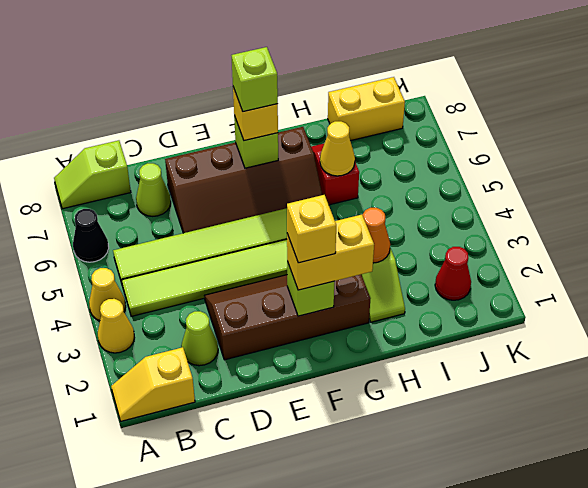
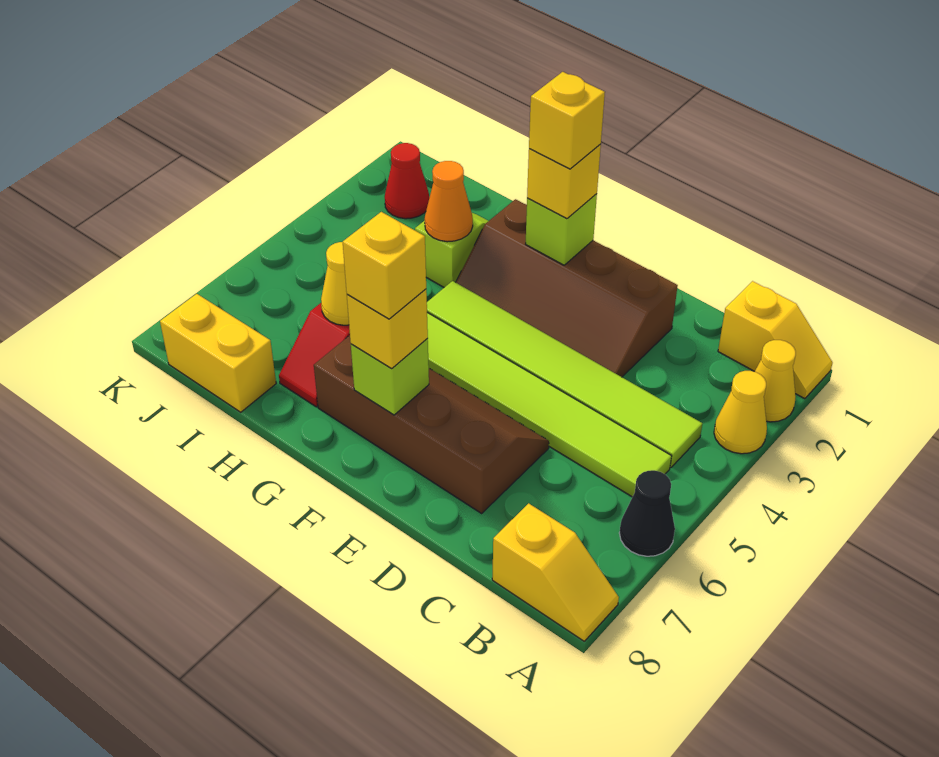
yellow 1x1 cone [89,268,126,321] -> yellow 1x1 cone moved to [755,340,796,422]
lime 1x2 slope [54,140,131,209] -> yellow 1x2 slope [492,503,619,641]
lime 1x1 cone [181,311,218,366] -> none
lime 1x1 cone [136,163,171,216] -> none
yellow 1x2 brick [287,215,374,290] -> yellow 1x1 brick [527,144,601,219]
lime 1x1 brick [232,47,278,112] -> yellow 1x1 brick [343,212,426,319]

